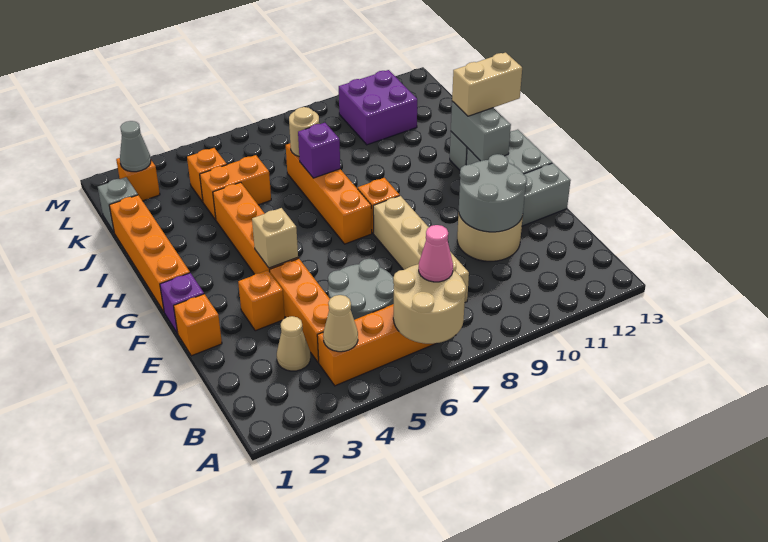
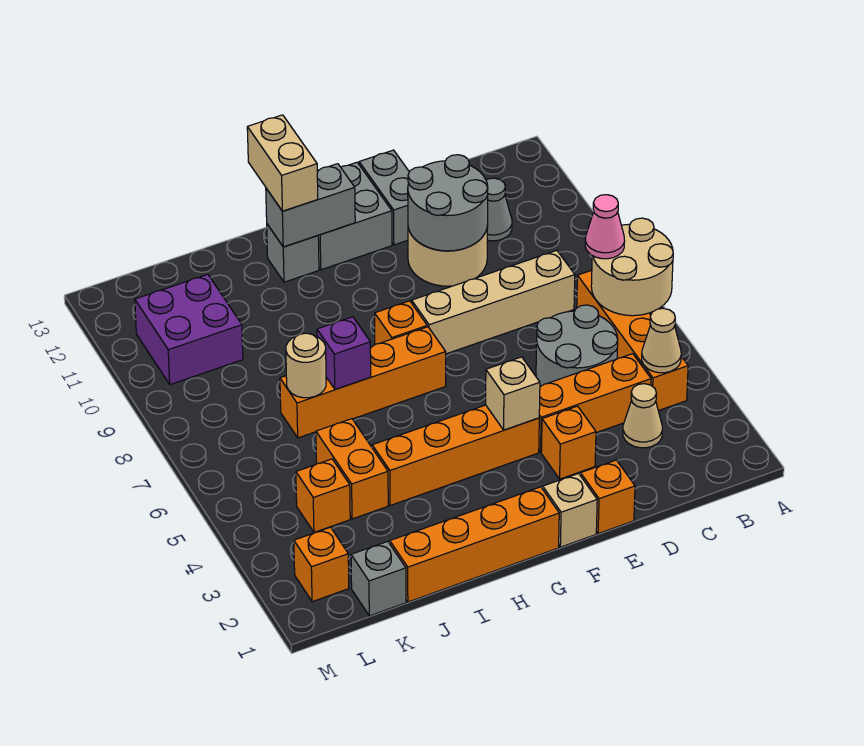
purple 1x1 brick [160,273,204,333] -> tan 1x1 brick [543,474,597,547]
grey 1x1 cone [120,121,151,172] -> grey 1x1 cone moved to [486,178,512,241]

